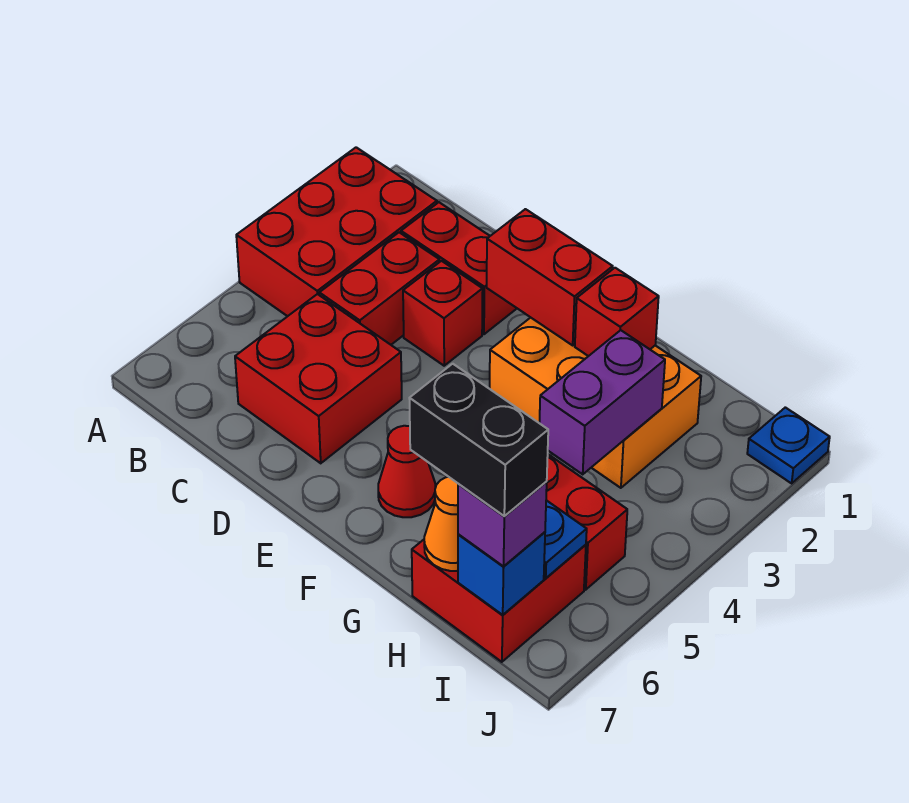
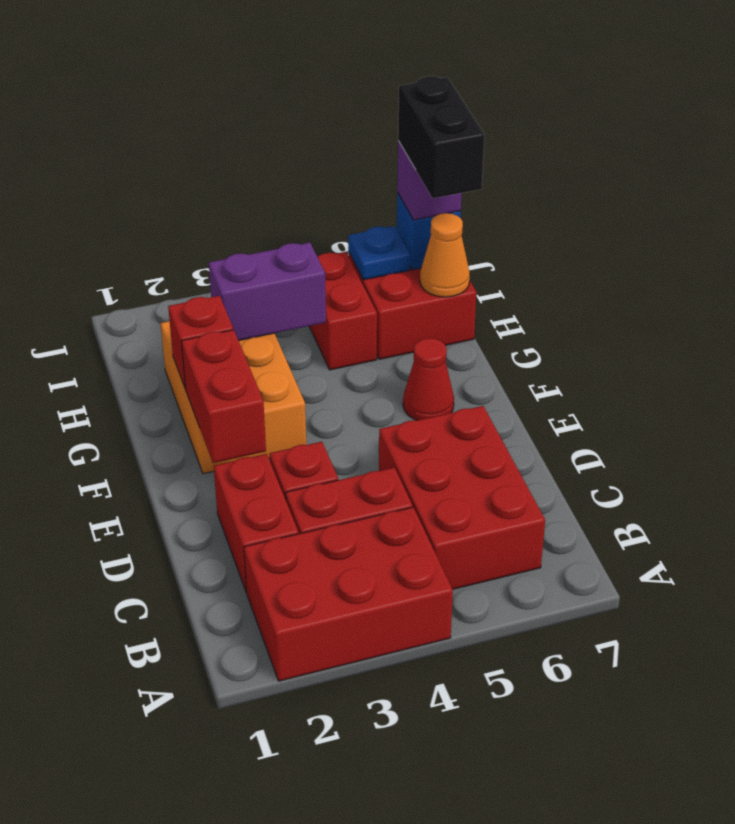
red 2x2 brick [235,294,402,463] -> red 2x3 brick [379,406,545,589]
blue 1x1 plate [747,407,830,483] -> none

